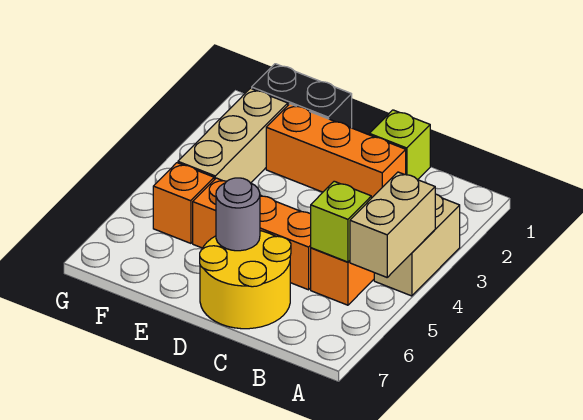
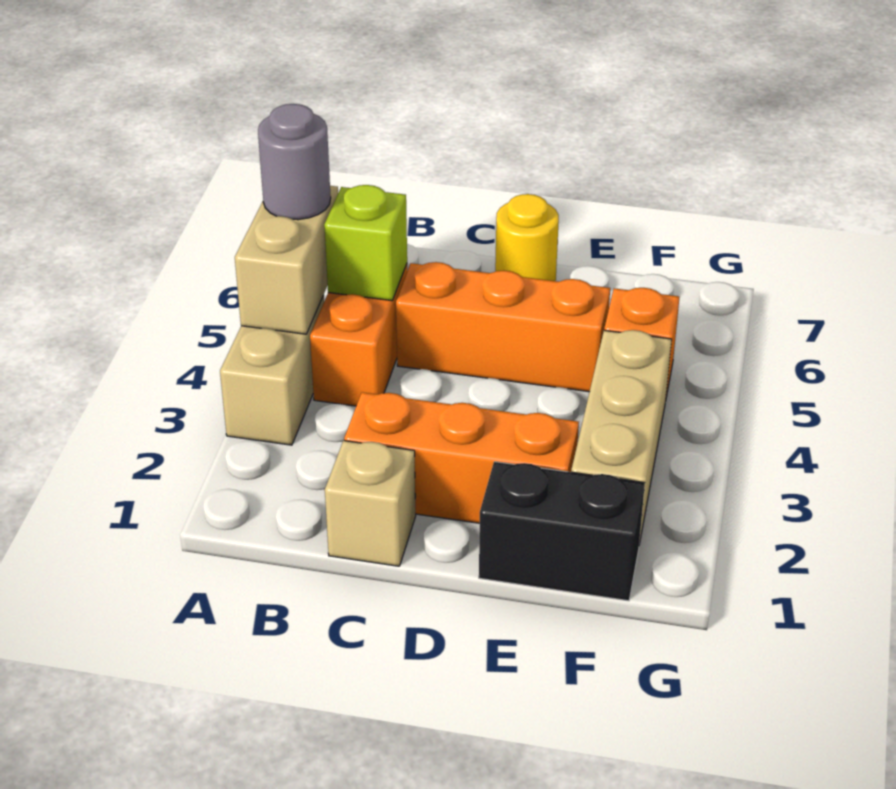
lime 1x1 brick [369,110,430,180] -> tan 1x1 brick [325,441,416,566]
yellow 2x2 round brick [200,231,291,329] -> yellow 1x1 round brick [495,194,559,281]
grey 1x1 round brick [216,178,260,251] -> grey 1x1 round brick moved to [258,104,331,220]

